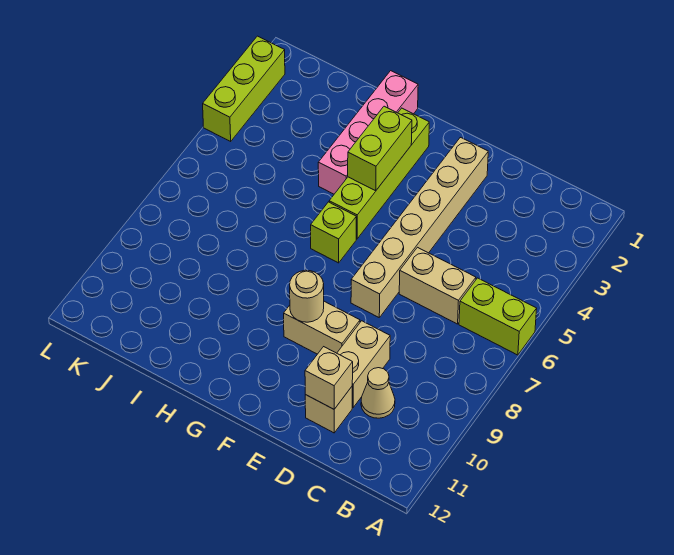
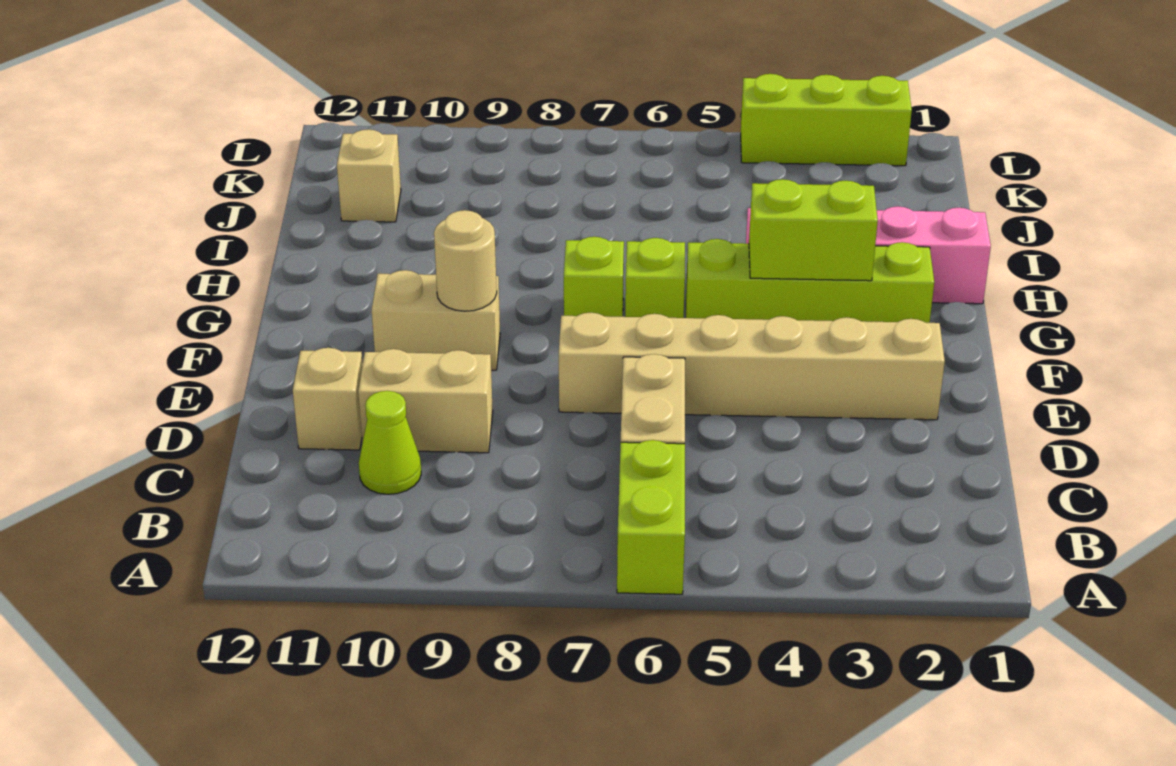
tan 1x1 cone [361,368,395,418] -> lime 1x1 cone [359,391,421,494]
tan 1x1 brick [305,347,353,409] -> tan 1x1 brick moved to [337,129,401,222]
tan 1x2 brick [284,301,360,354] -> tan 1x2 brick turned to [372,270,500,370]
none -> lime 1x1 brick [564,237,624,317]

